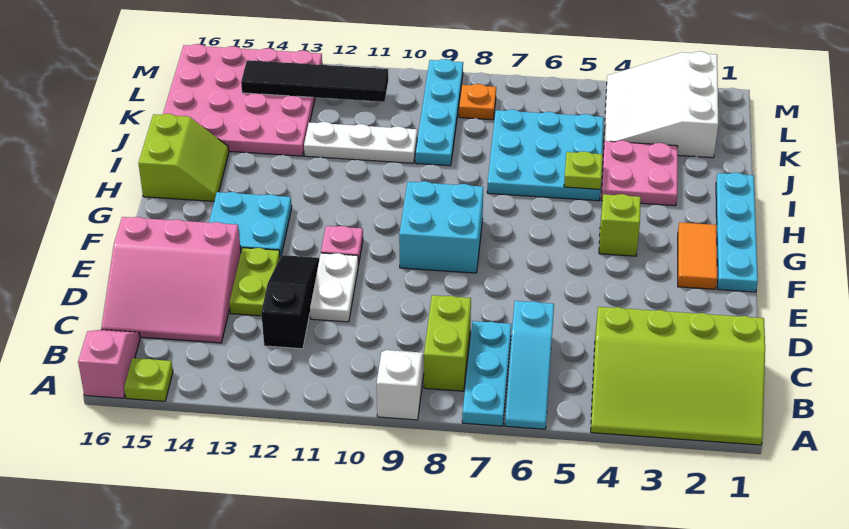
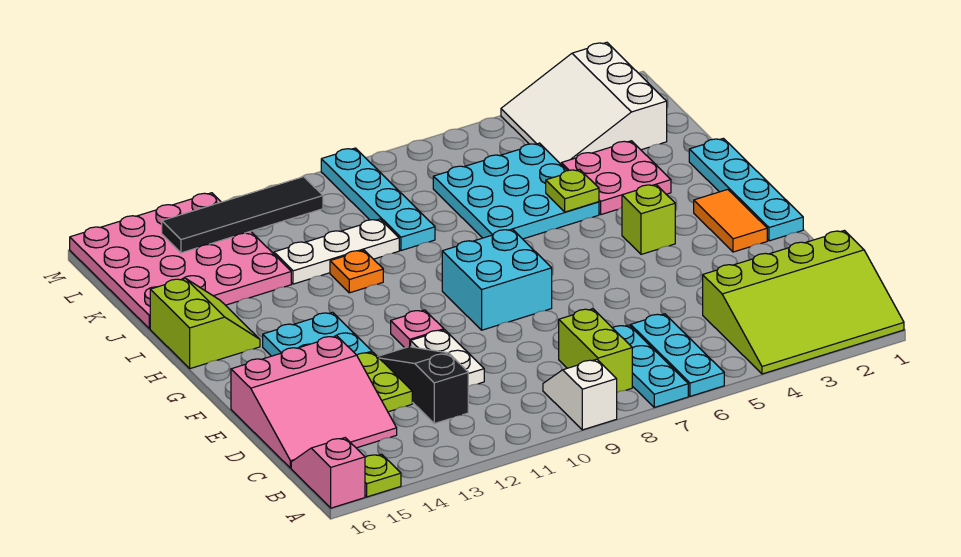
cyan 1x3 slope [505,301,554,429] -> cyan 1x3 plate [631,314,724,396]
orange 1x1 plate [459,84,496,120] -> orange 1x1 plate moved to [330,250,383,293]

